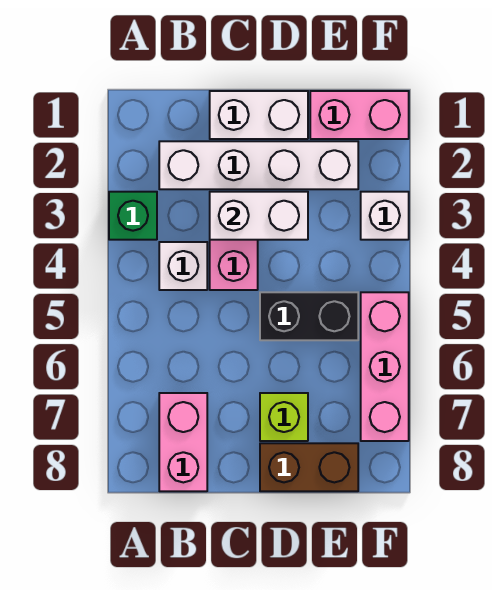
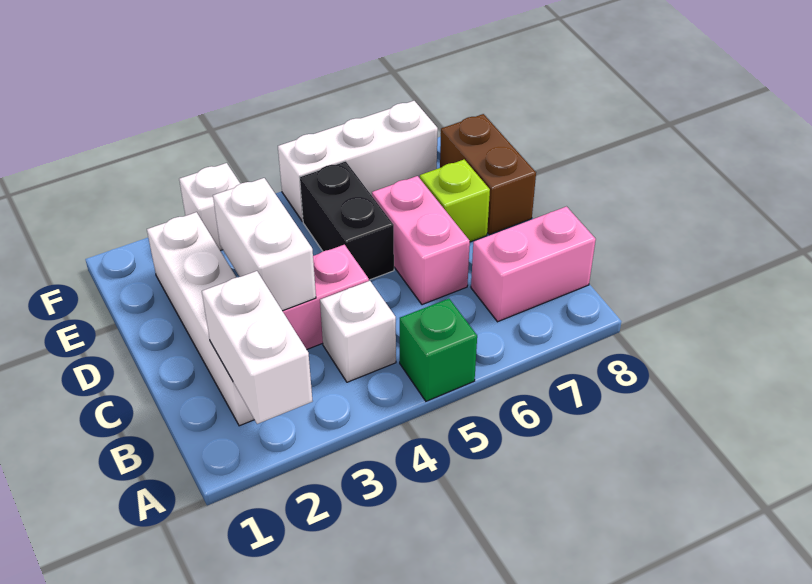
green 1x1 brick [109,192,157,240] -> green 1x1 brick moved to [400,299,477,401]
white 1x2 brick [210,91,308,139] -> white 1x2 brick moved to [202,271,313,424]
pink 1x2 brick [310,91,409,139] -> pink 1x2 brick moved to [372,176,470,305]
pink 1x3 brick [361,292,409,441] -> white 1x3 brick [278,101,438,221]

